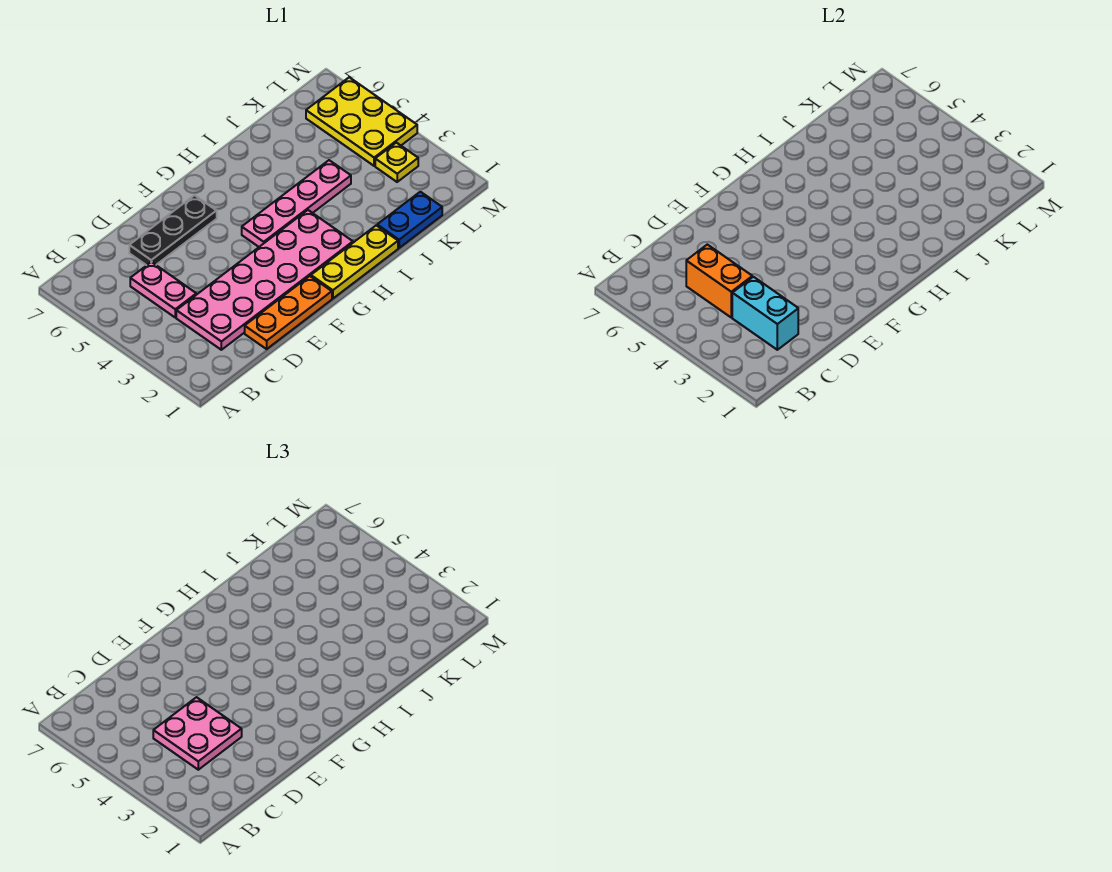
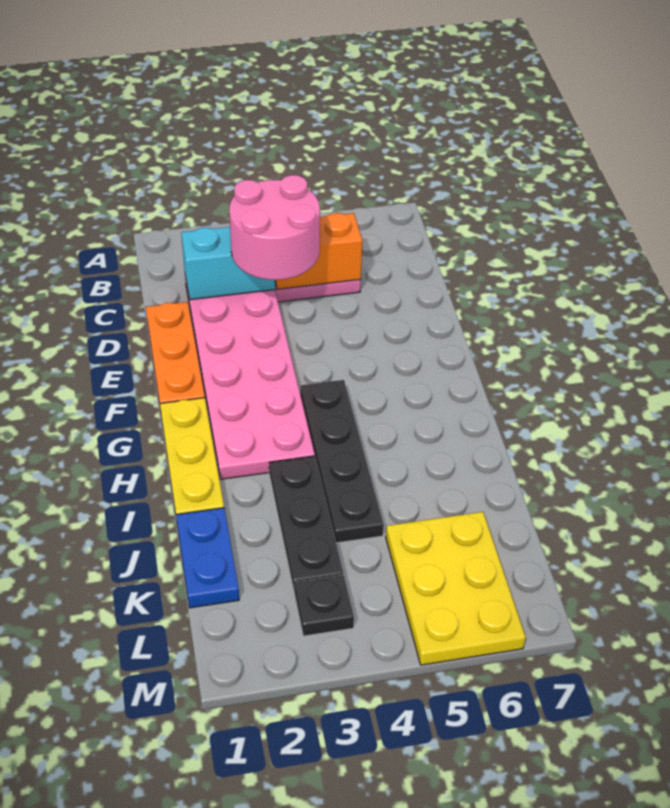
pink 2x2 plate [153,697,242,770] -> pink 2x2 round brick [229,175,320,280]
black 1x3 plate [129,195,217,265] -> black 1x3 plate moved to [269,456,343,590]
pink 1x4 plate [242,160,351,247] -> black 1x4 plate [300,380,384,543]
yellow 1x1 plate [375,143,418,182] -> black 1x1 plate [294,575,354,636]
yellow 2x3 plate [306,77,417,166] -> yellow 2x3 plate turned to [386,512,526,665]

